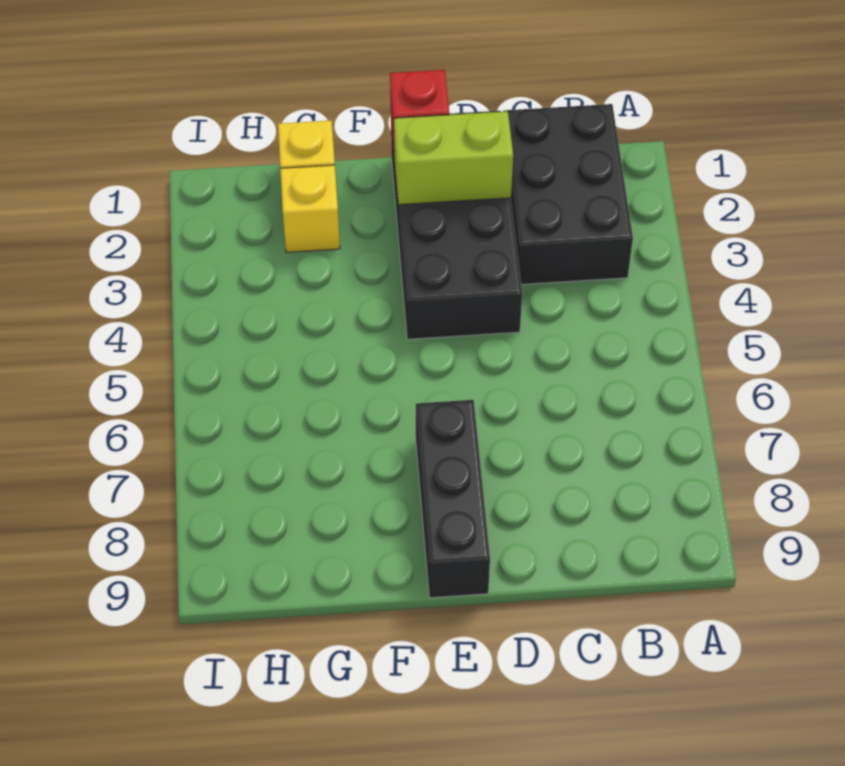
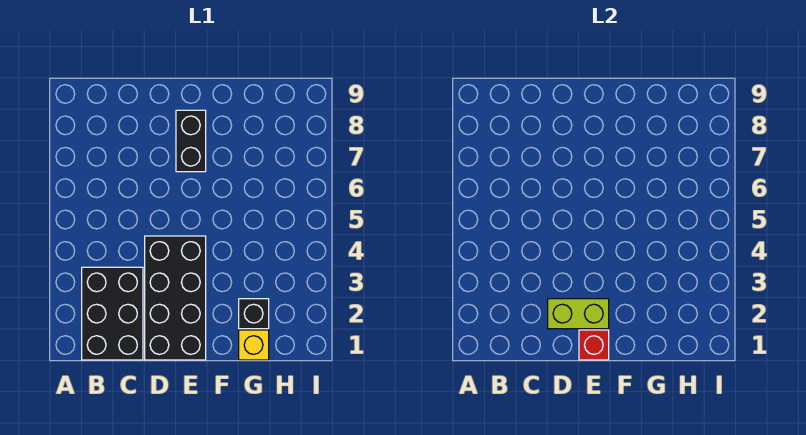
black 1x3 brick [416,400,490,598] -> black 1x2 brick [176,110,206,172]
yellow 1x1 brick [280,165,340,252] -> black 1x1 brick [239,299,269,329]

